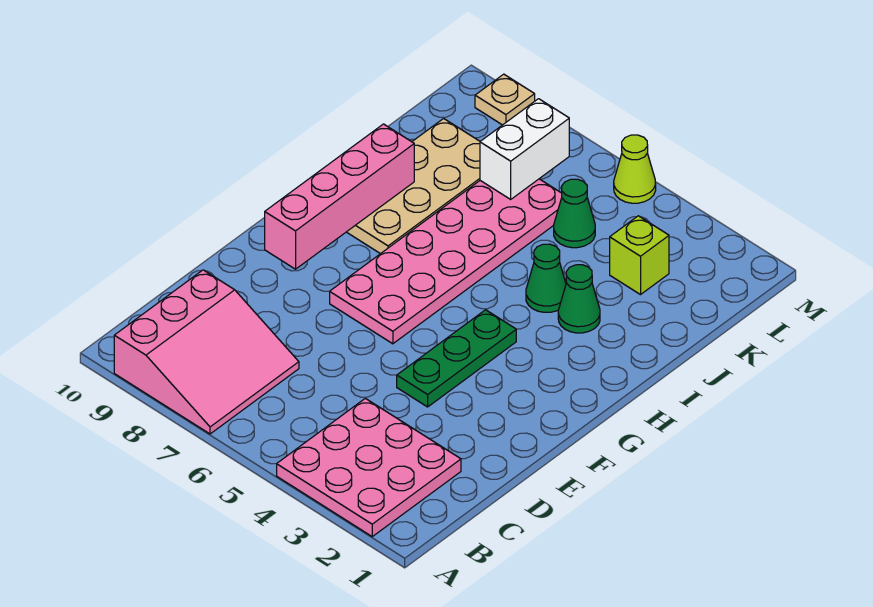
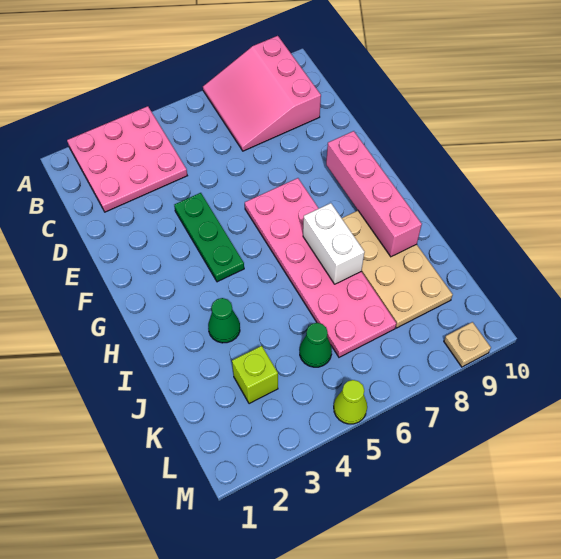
green 1x1 cone [526,244,566,312] -> none
white 1x2 brick [480,99,569,199] -> white 1x2 brick moved to [303,203,364,284]

